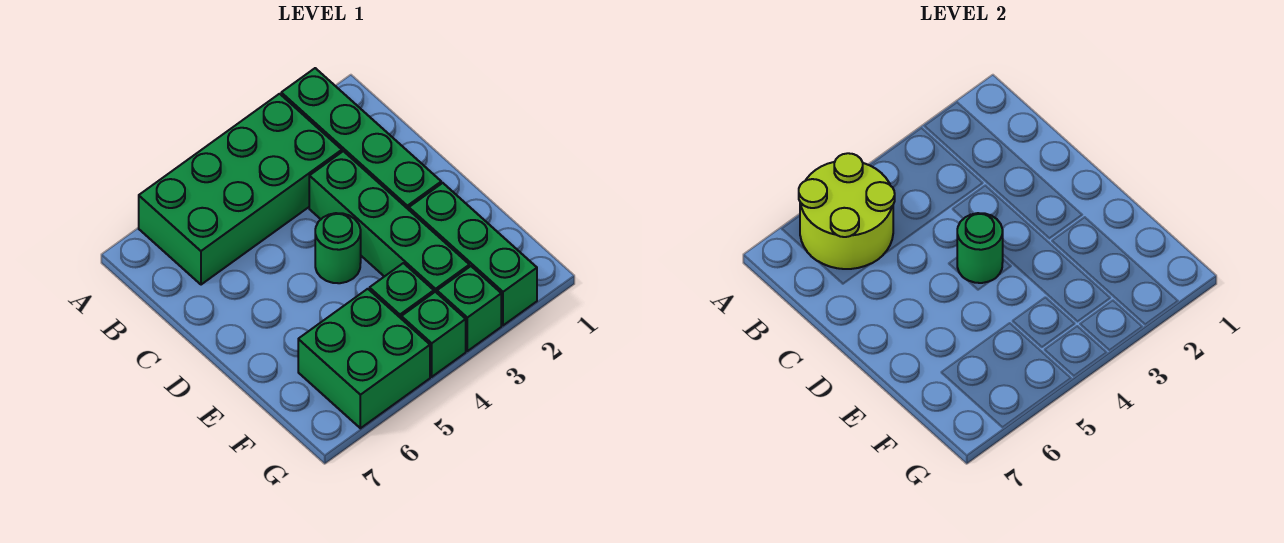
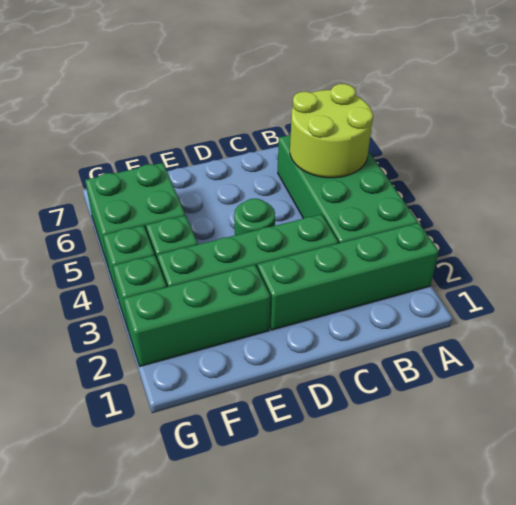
green 1x1 round brick [957,213,1003,283] -> none

